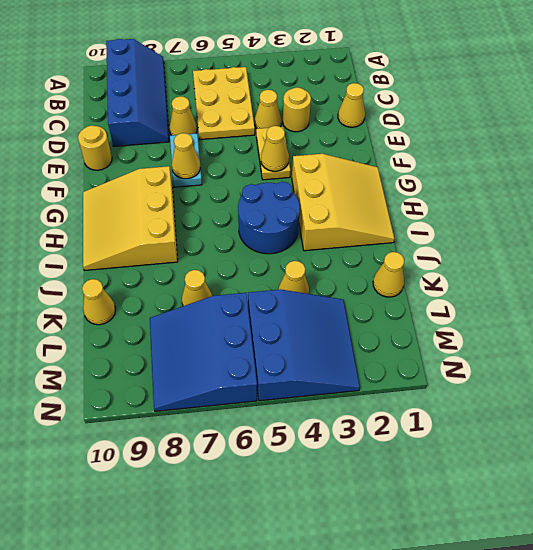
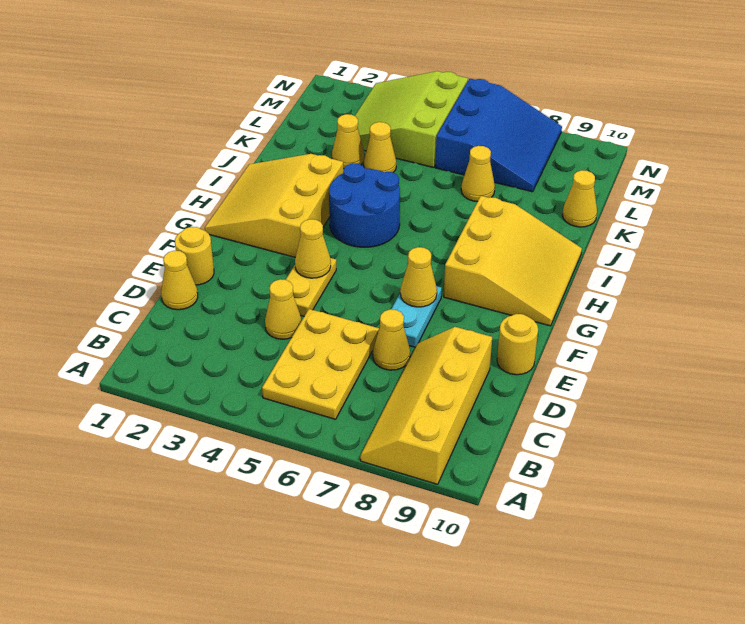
blue 2x4 slope [106,39,169,147] -> yellow 2x4 slope [360,327,492,484]
yellow 1x1 round brick [283,87,311,132] -> yellow 1x1 round brick moved to [175,227,214,285]
yellow 1x1 cone [373,252,404,297] -> yellow 1x1 cone moved to [332,114,364,169]
blue 3x3 slope [248,290,360,401] -> lime 3x3 slope [355,71,468,168]

